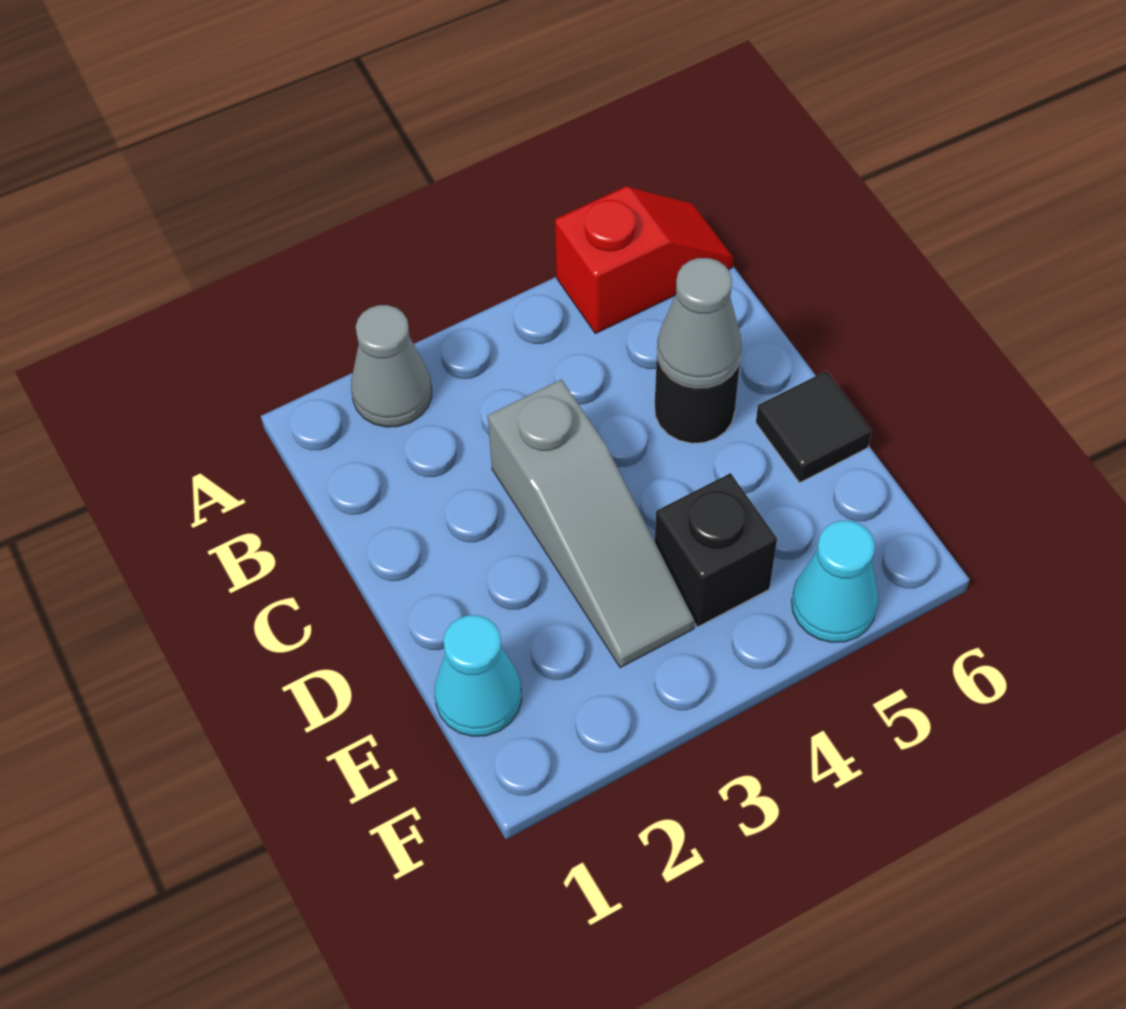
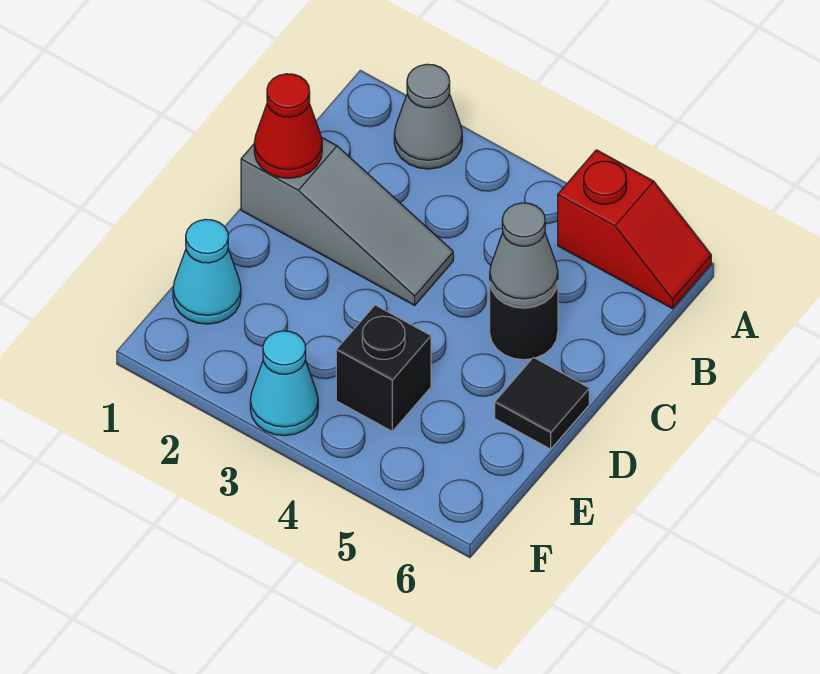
none -> red 1x1 cone [254,74,322,178]
grey 1x3 slope [488,379,694,668] -> grey 1x3 slope turned to [241,137,453,305]
cyan 1x1 cone [792,521,879,642] -> cyan 1x1 cone moved to [250,331,318,436]

